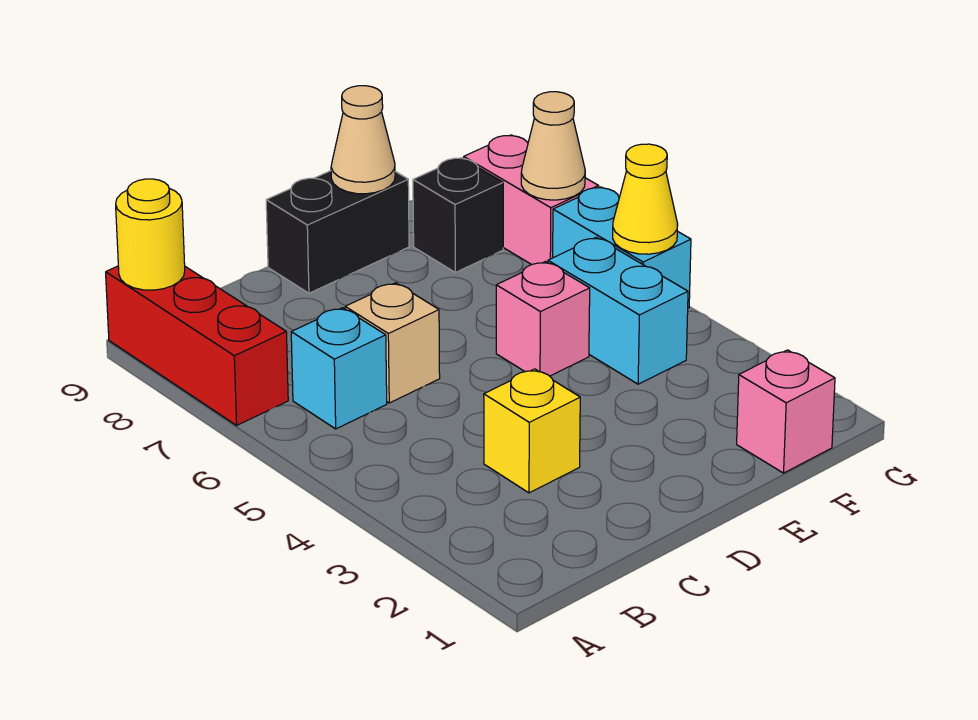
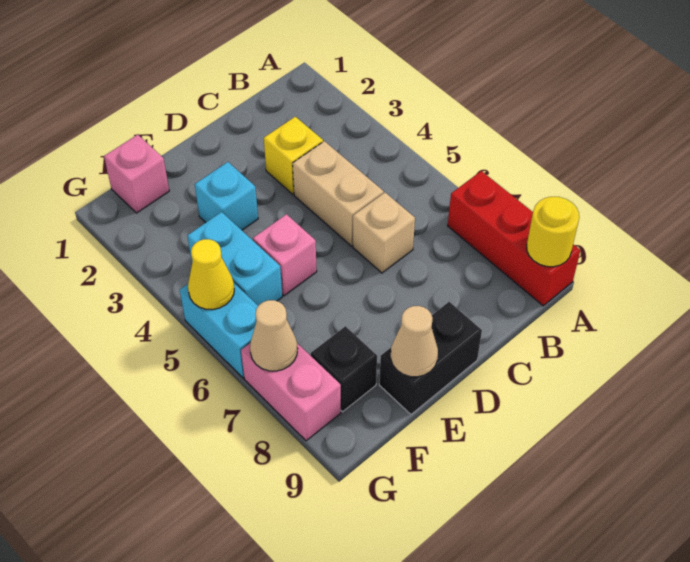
cyan 1x1 brick [291,308,387,429] -> cyan 1x1 brick moved to [195,162,258,230]
none -> tan 1x2 brick [293,141,384,246]

